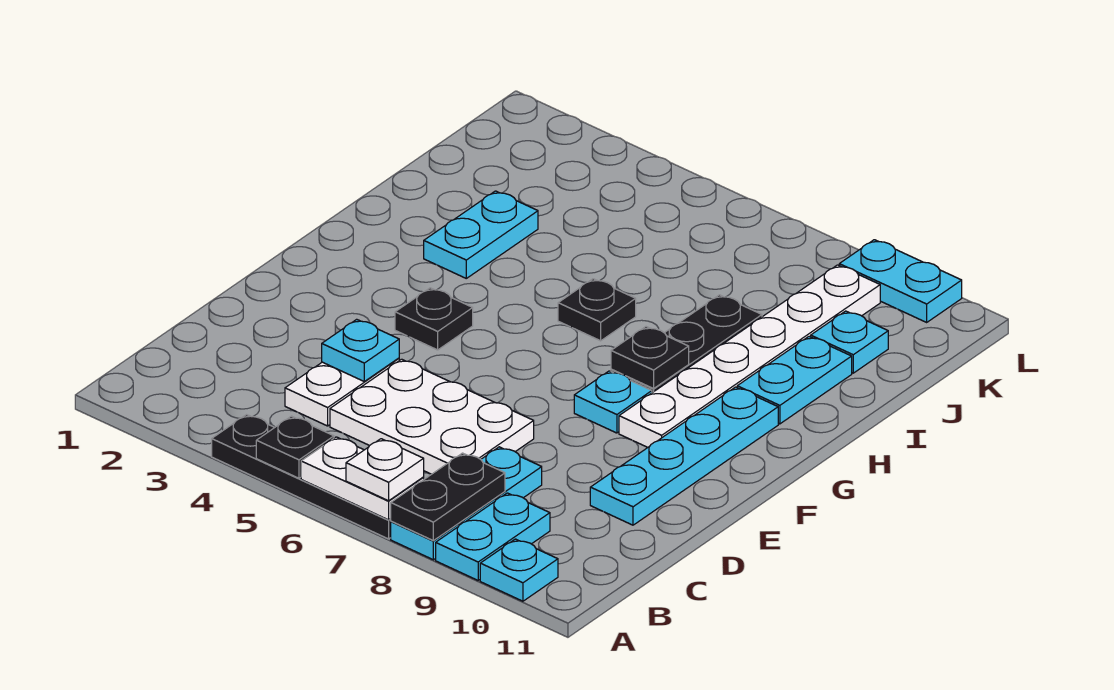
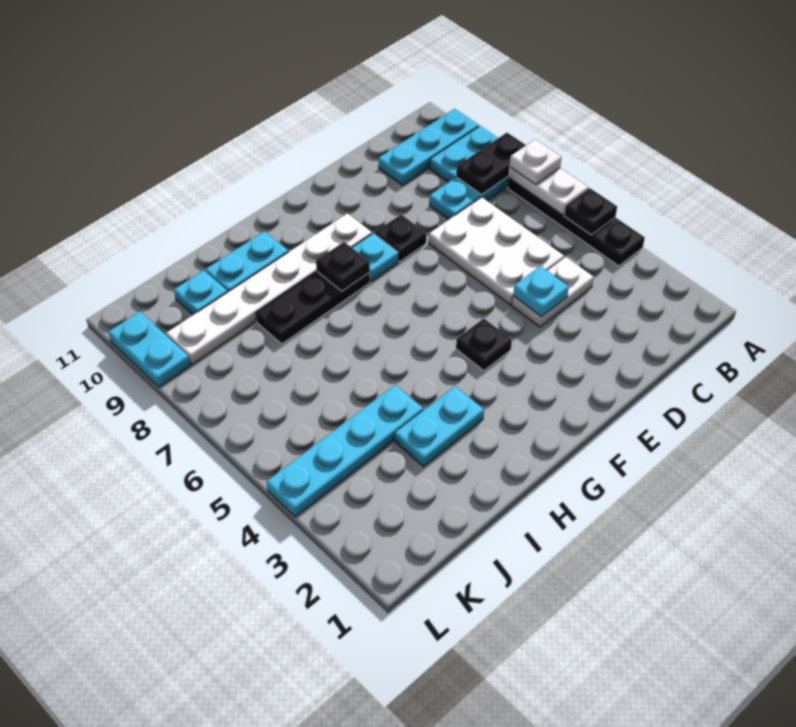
cyan 1x1 plate [480,539,558,601] -> cyan 1x3 plate [378,109,479,185]
cyan 1x4 plate [590,387,778,525] -> cyan 1x4 plate moved to [267,385,423,517]
black 1x1 plate [558,279,636,341] -> black 1x1 plate moved to [375,215,426,262]

